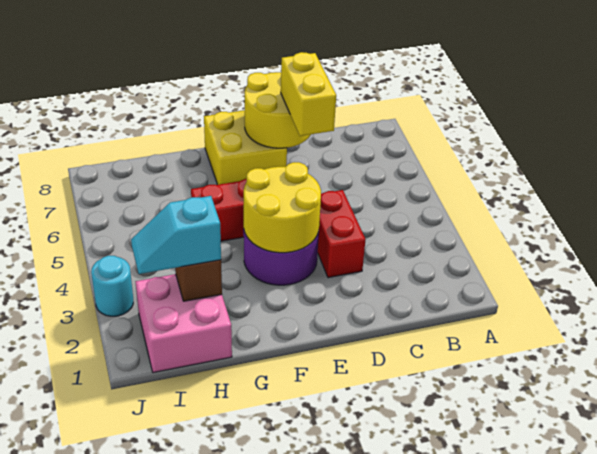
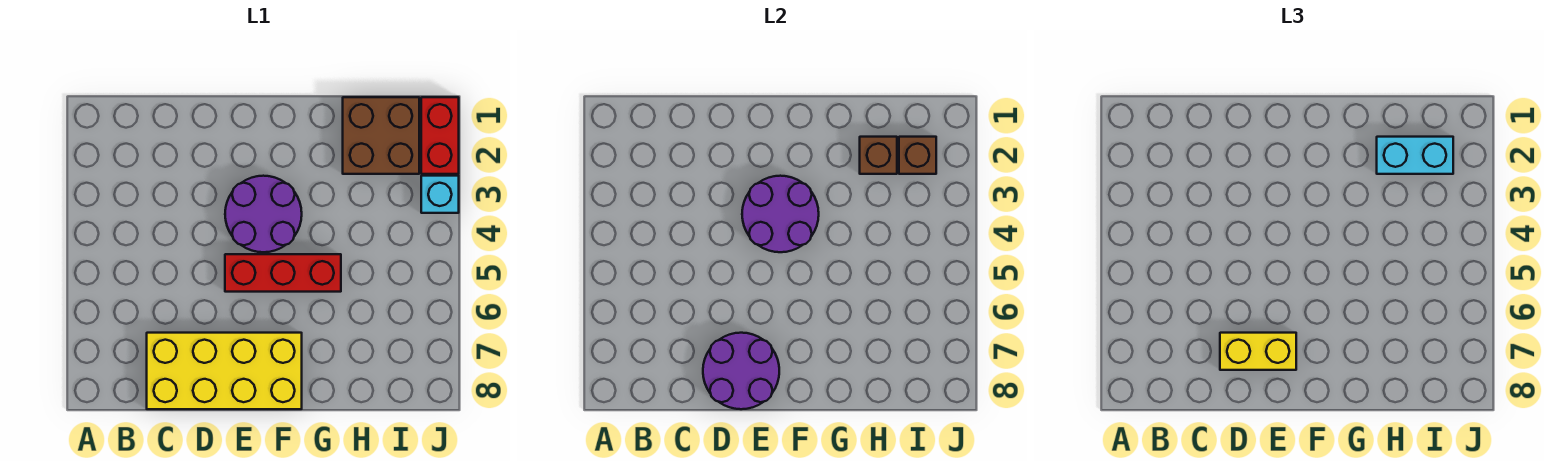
red 1x2 brick [318,190,366,278] -> red 1x2 brick moved to [421,97,459,174]
yellow 1x2 brick [281,52,336,136] -> yellow 1x2 brick turned to [1220,333,1296,370]
yellow 2x2 round brick [245,72,311,148] -> purple 2x2 round brick [703,333,779,409]
yellow 2x2 round brick [244,162,321,253] -> purple 2x2 round brick [742,176,819,252]
yellow 2x2 brick [204,110,287,185] -> yellow 2x4 brick [147,333,302,409]
pink 2x2 brick [135,274,232,373] -> brown 2x2 brick [343,97,419,174]
cyan 1x2 slope [131,196,221,274] -> cyan 1x2 brick [1377,137,1453,174]
none -> brown 1x1 brick [899,137,936,174]
cyan 1x1 round brick [91,256,133,316] -> cyan 1x1 brick [421,176,459,213]

